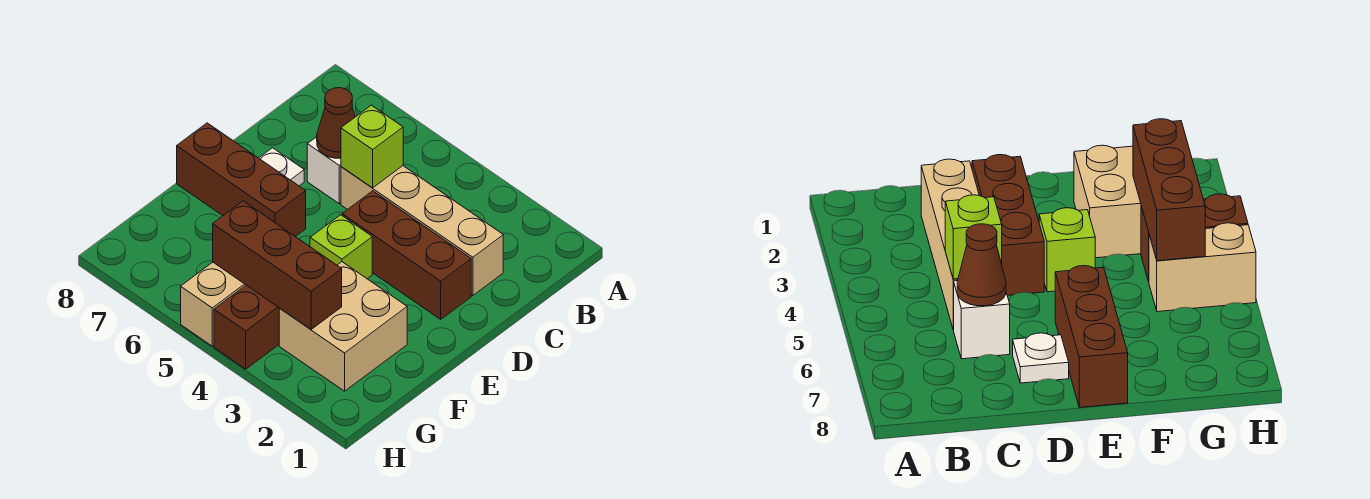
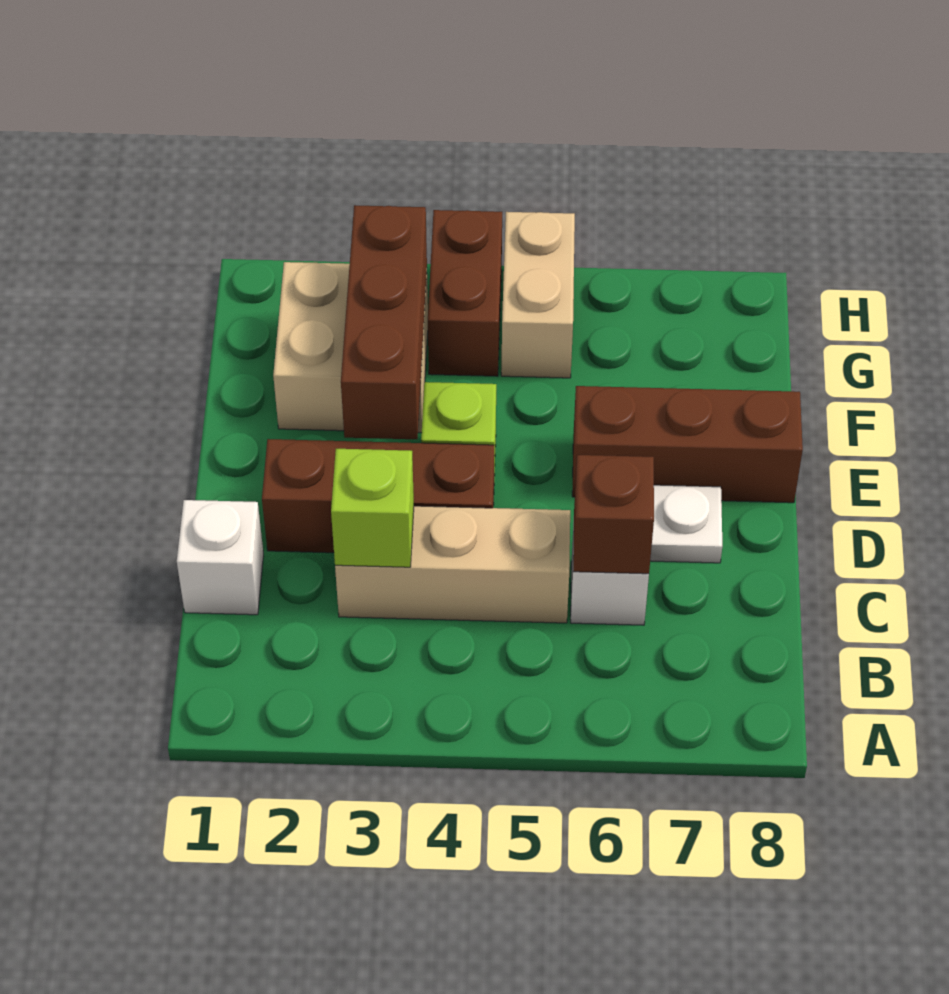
none -> white 1x1 brick [177,500,263,615]
tan 1x4 brick [341,166,503,296] -> tan 1x3 brick [335,506,570,623]
lime 1x1 brick [341,105,403,188] -> lime 1x1 brick moved to [331,449,414,567]
brown 1x1 cone [317,88,355,158] -> brown 1x1 brick [573,455,654,574]
brown 1x3 brick [213,201,342,329] -> brown 1x3 brick turned to [341,205,427,439]

